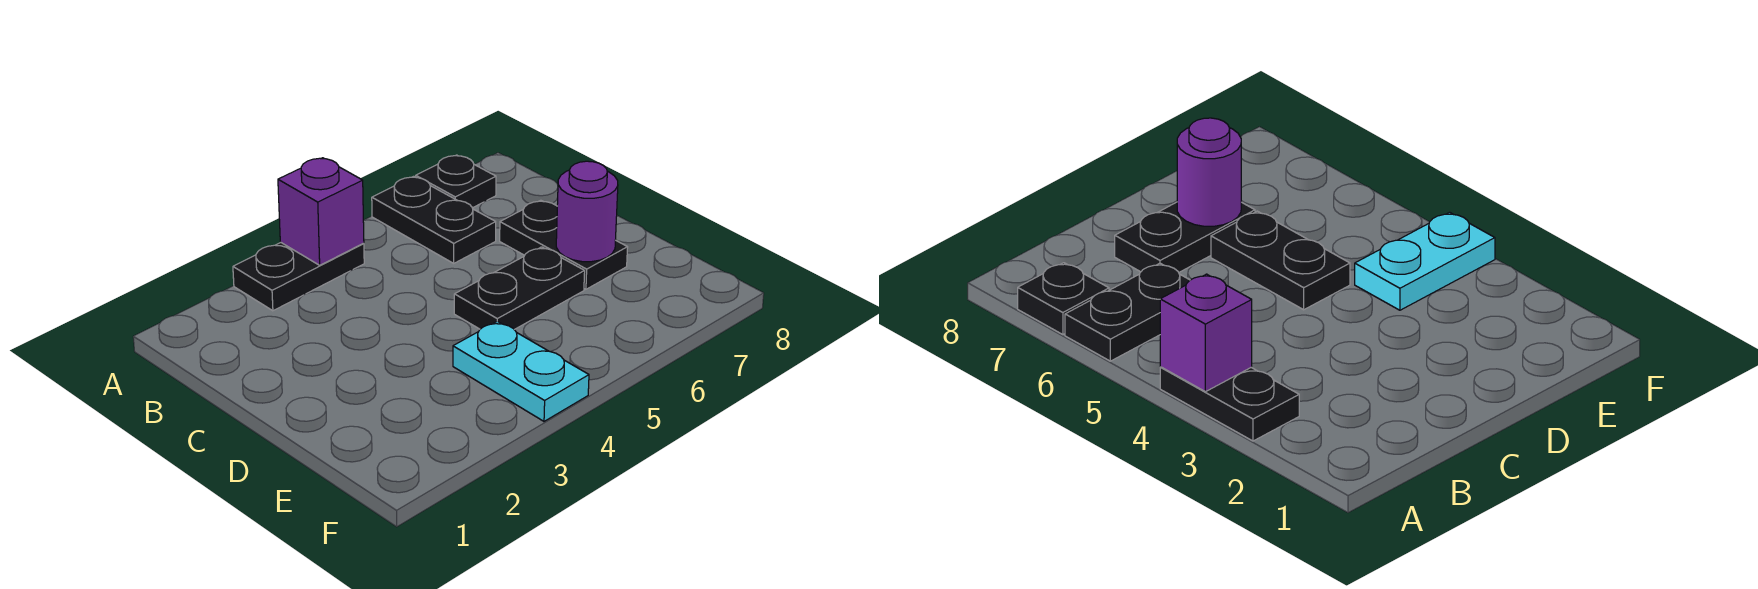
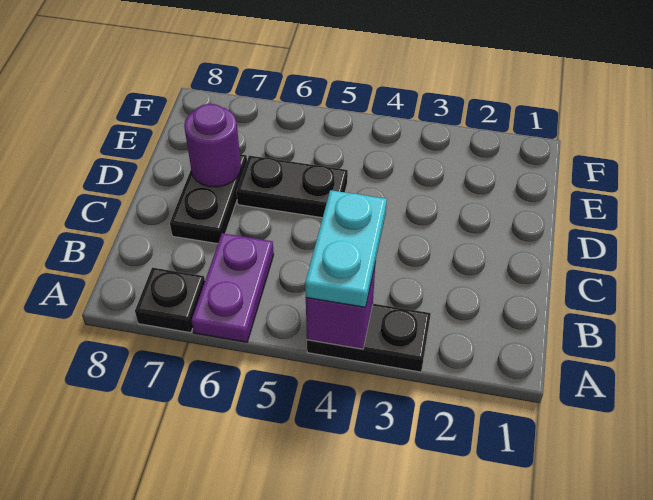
black 1x2 plate [372,176,496,263] -> purple 1x2 plate [191,233,274,342]
cyan 1x2 plate [453,321,589,421] -> cyan 1x2 plate moved to [305,190,387,307]

